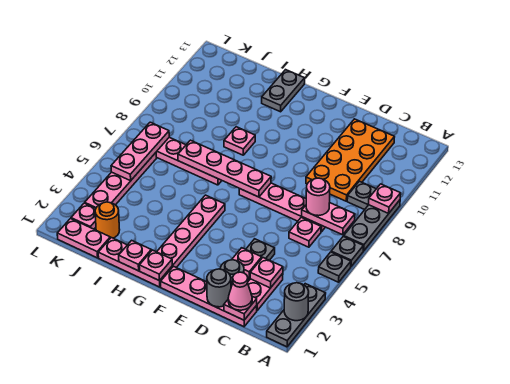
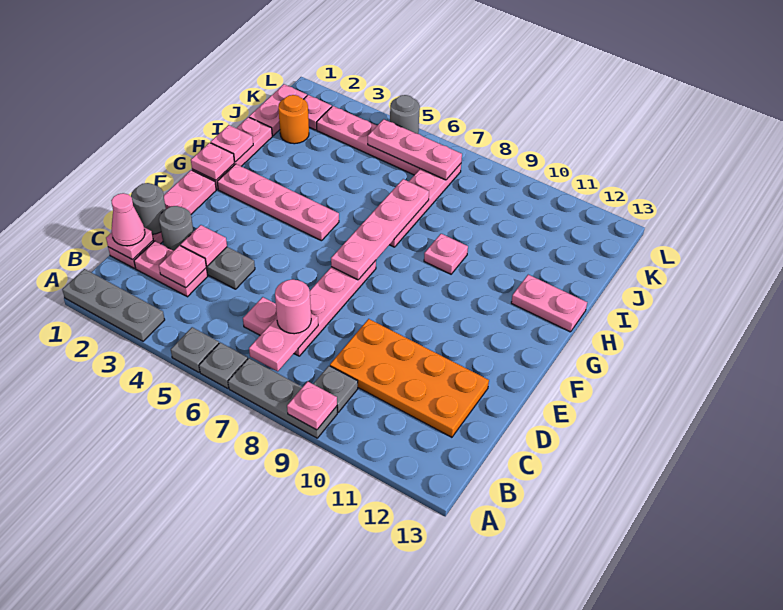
grey 1x1 round brick [284,283,309,321] -> grey 1x1 round brick moved to [390,95,420,134]
grey 1x2 plate [262,70,305,112] -> pink 1x2 plate [511,275,587,332]

